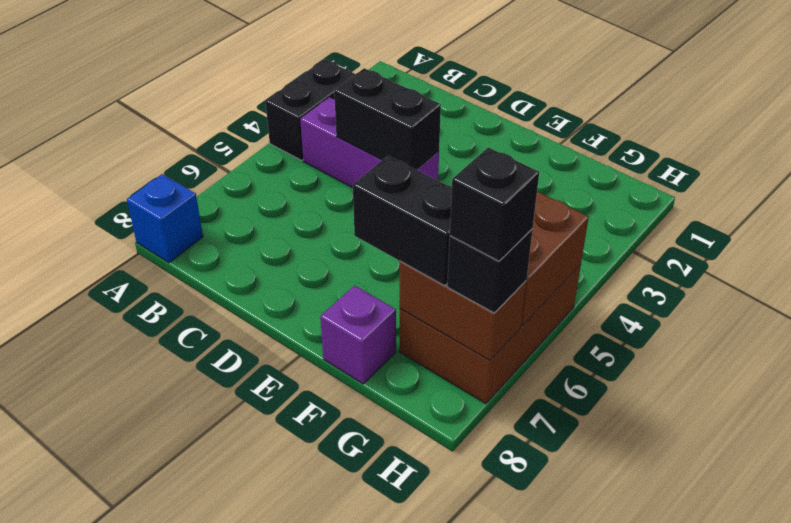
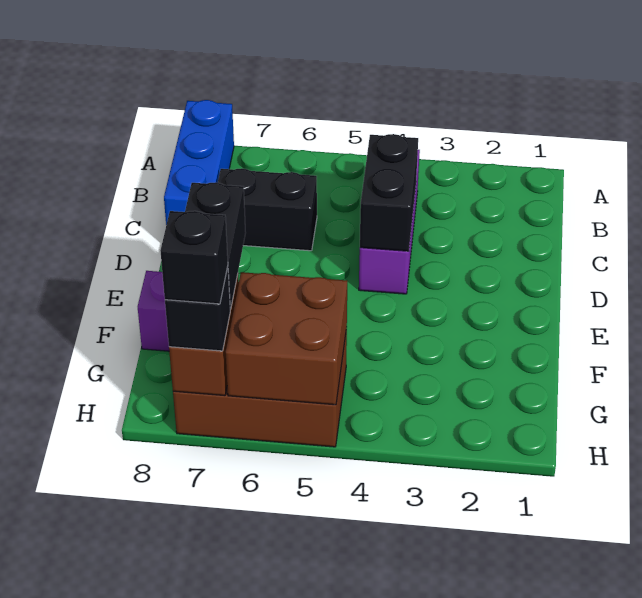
black 1x2 brick [265,59,355,160] -> black 1x2 brick moved to [218,168,317,251]
blue 1x1 brick [127,174,203,263] -> blue 1x3 brick [164,100,234,225]

